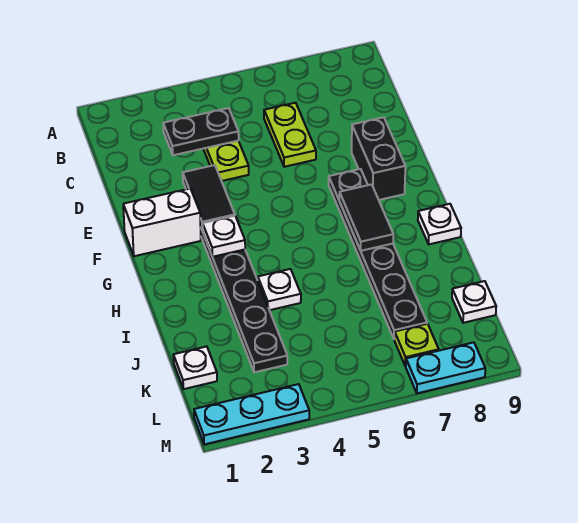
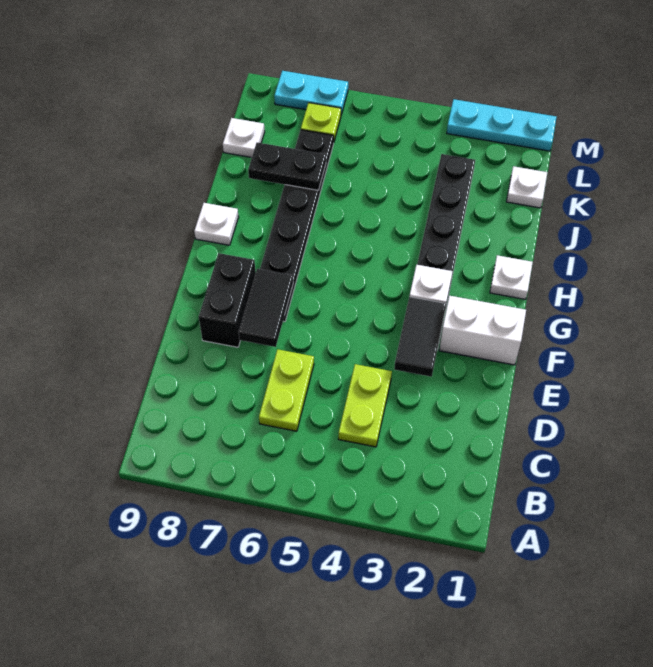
black 1x2 plate [163,108,239,155] -> black 1x2 plate moved to [248,142,326,190]
black 1x2 tile [339,184,393,251] -> black 1x2 tile moved to [238,269,293,347]
white 1x1 plate [258,269,301,310] -> white 1x1 plate moved to [490,255,533,299]

